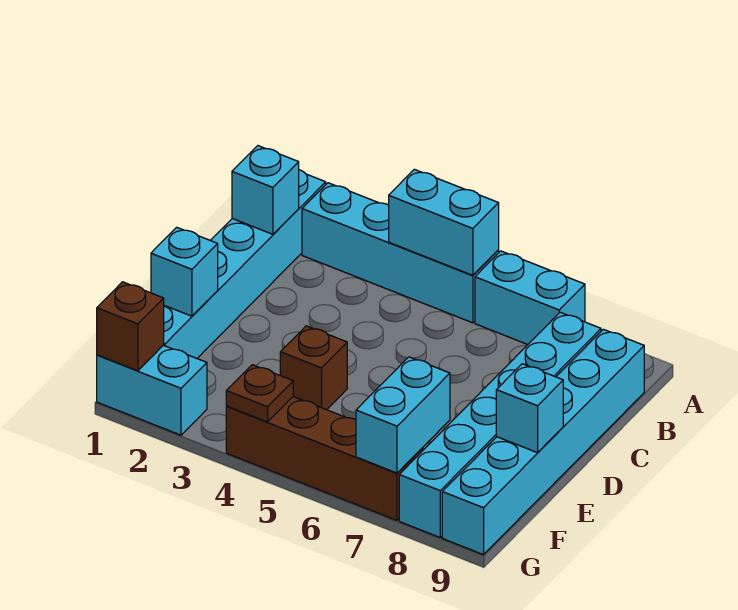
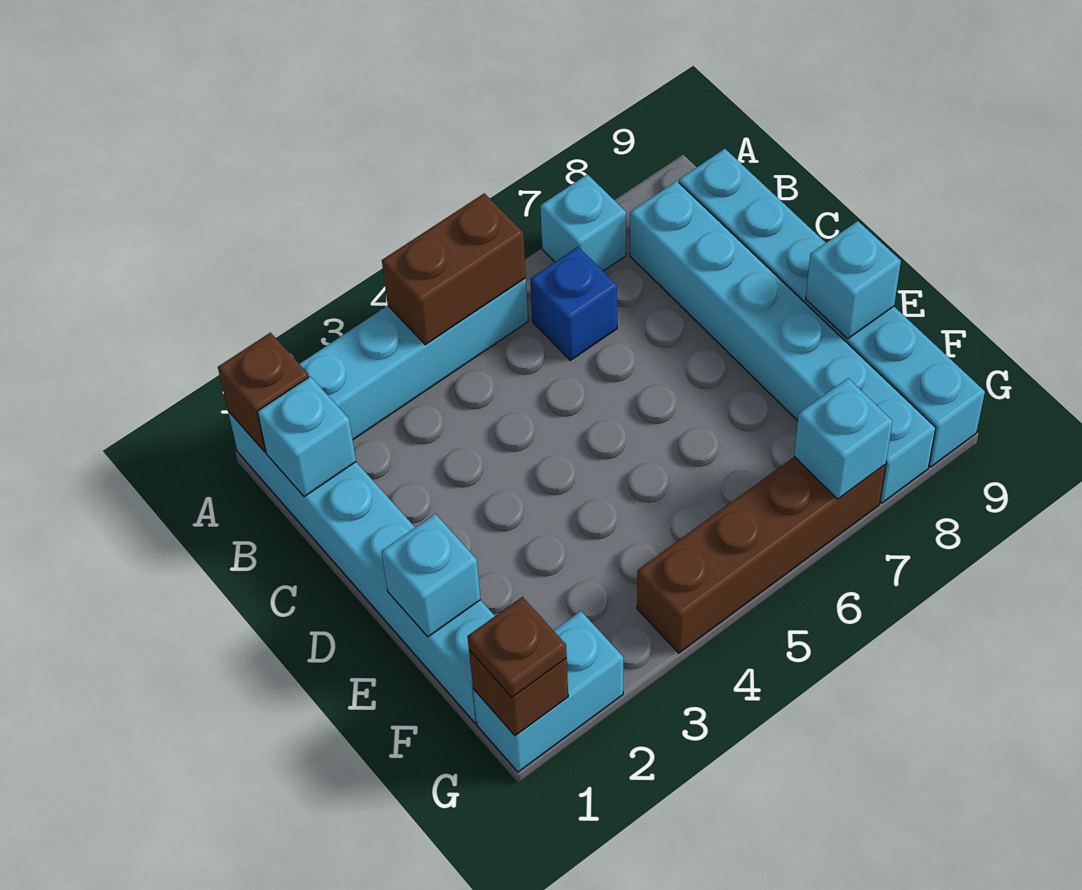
cyan 1x2 brick [389,169,499,275] -> brown 1x2 brick [382,193,526,345]
cyan 1x2 brick [475,251,585,344] -> cyan 1x1 brick [540,174,626,271]
none -> blue 1x1 brick [530,247,617,360]
brown 1x1 brick [280,326,347,410] -> brown 1x1 brick moved to [218,333,309,452]
cyan 1x2 brick [356,357,450,473] -> cyan 1x1 brick [794,378,893,499]
brown 1x1 plate [226,365,293,422] -> brown 1x1 plate moved to [467,597,567,697]

